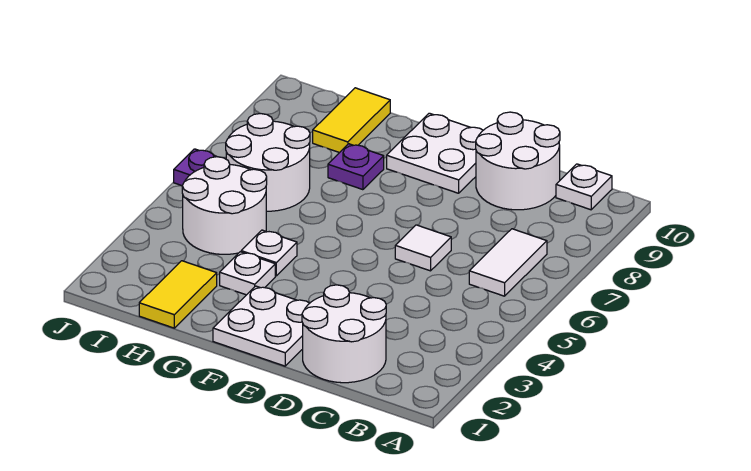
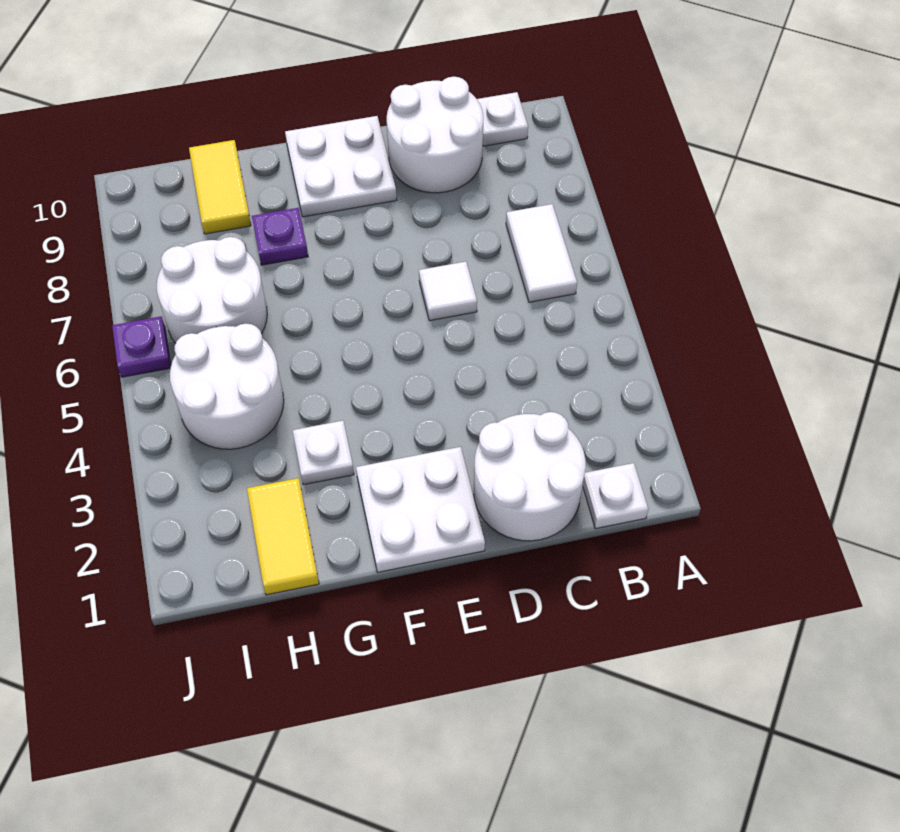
white 1x1 plate [241,230,297,276] -> white 1x1 plate moved to [583,463,648,529]

